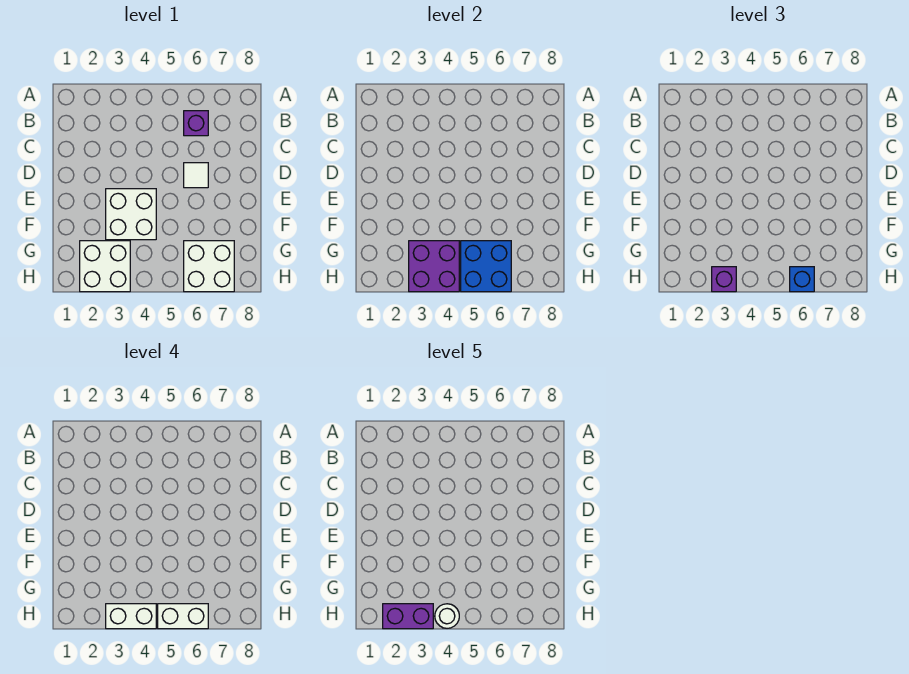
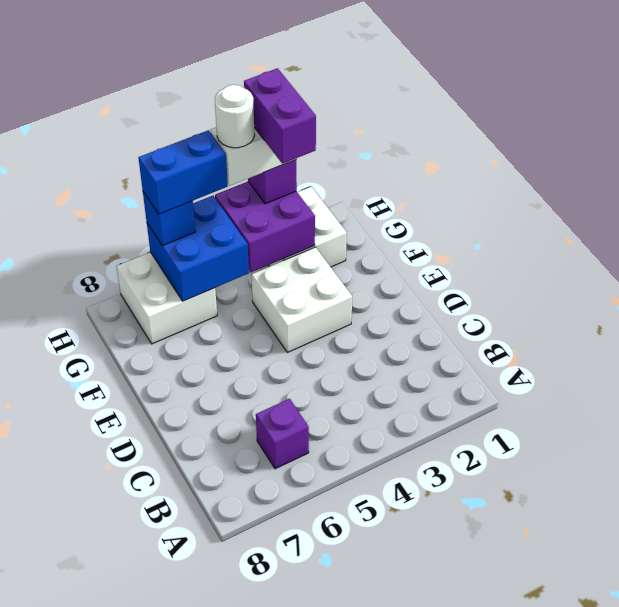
white 1x1 tile [184,163,208,188] -> none
purple 1x2 brick [383,604,433,629] -> purple 1x2 brick turned to [244,68,316,164]
white 1x2 brick [158,604,208,629] -> blue 1x2 brick [138,130,228,214]

